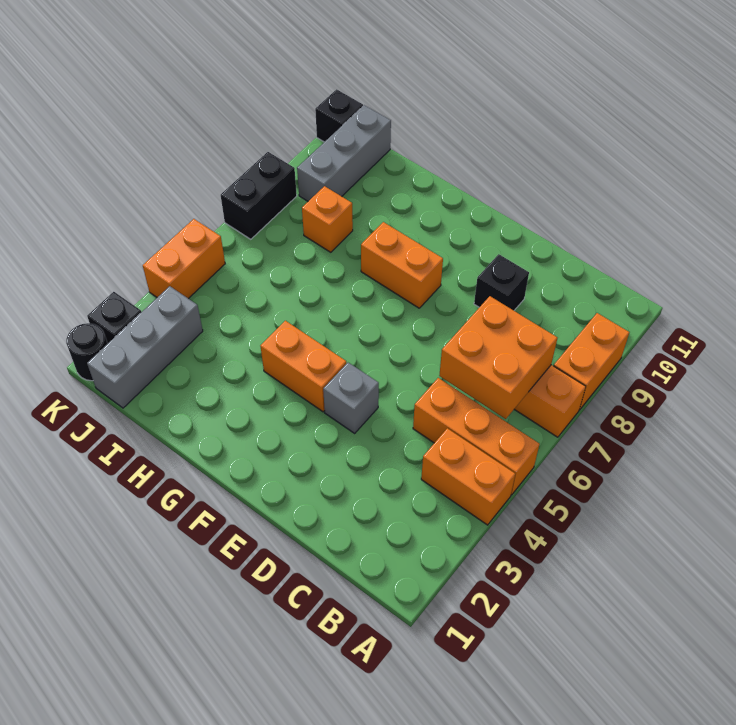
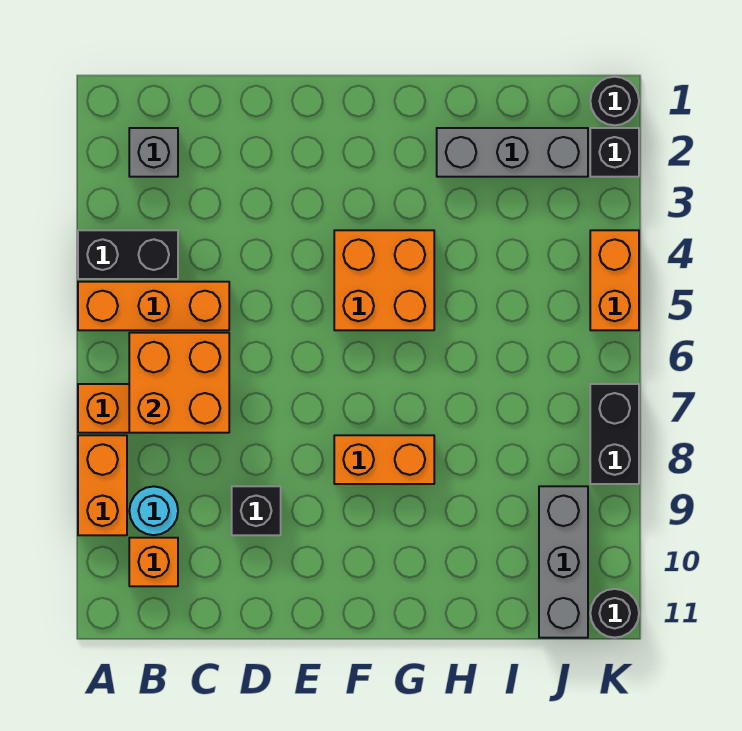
orange 1x2 brick [421,428,515,525] -> black 1x2 brick [78,230,178,279]
none -> cyan 1x1 round brick [129,486,178,535]
grey 1x1 brick [323,363,379,433] -> grey 1x1 brick moved to [129,128,178,177]
orange 1x2 brick [260,321,346,412] -> orange 2x2 brick [334,230,434,330]
orange 1x1 brick [302,186,353,252] -> orange 1x1 brick moved to [129,538,178,586]
grey 1x3 brick [87,286,203,408] -> grey 1x3 brick turned to [437,128,588,177]
black 1x1 brick [315,89,363,142] -> black 1x1 round brick [590,589,639,638]

